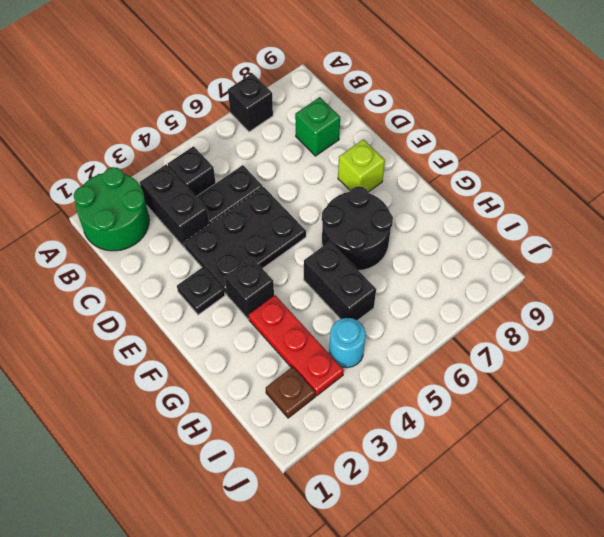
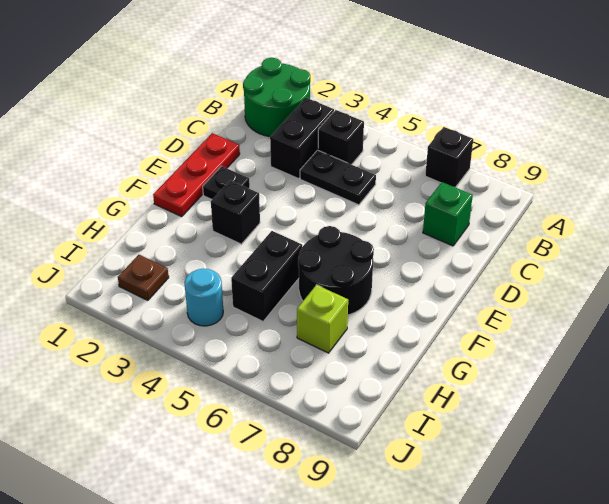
black 2x3 plate [184,187,306,295] -> none
lime 1x1 brick [338,139,385,192] -> lime 1x1 brick moved to [297,285,348,353]
red 1x3 plate [249,295,344,396] -> red 1x3 plate moved to [153,133,240,217]

